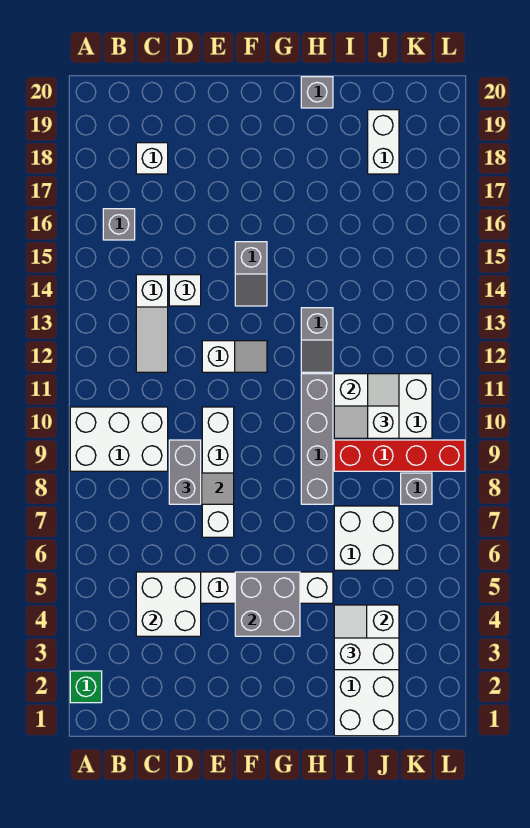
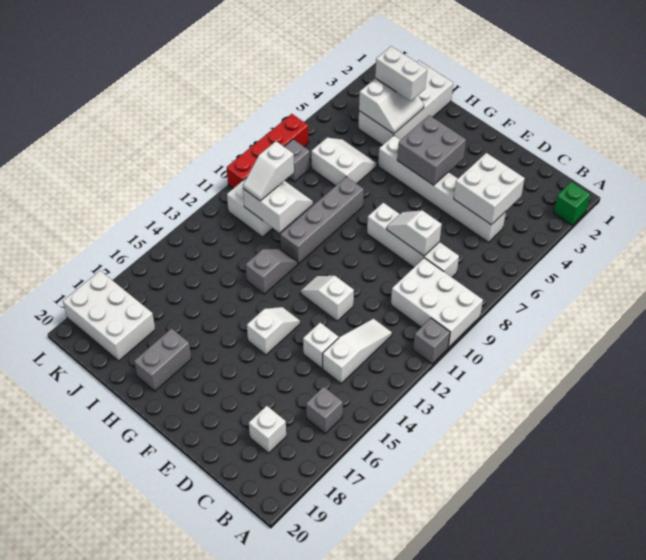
grey 1x2 brick [169,440,201,504] -> grey 1x2 brick moved to [134,329,191,391]
white 1x4 brick [202,407,234,537] -> white 1x4 brick turned to [367,203,459,277]
grey 1x2 slope [235,242,267,306] -> white 1x2 slope [247,307,300,355]
grey 1x1 brick [301,77,333,108] -> grey 1x1 brick moved to [413,318,450,364]
white 2x2 brick [334,506,399,570] -> white 2x2 slope [311,138,377,186]
red 1x4 brick [334,440,465,471] -> red 1x4 brick turned to [227,114,309,188]
white 1x2 brick [368,110,399,174] -> white 2x3 brick [63,271,155,361]

